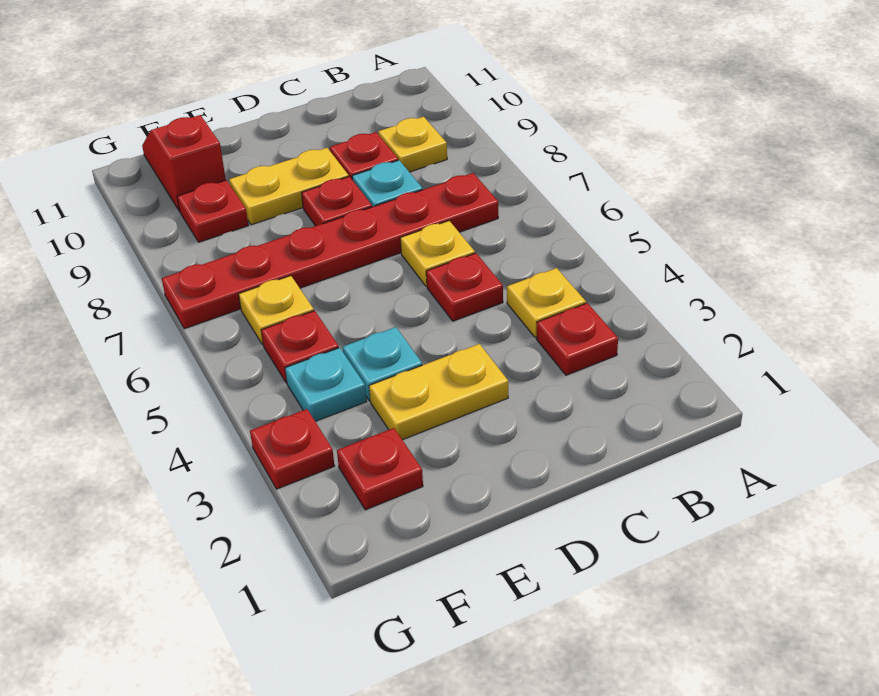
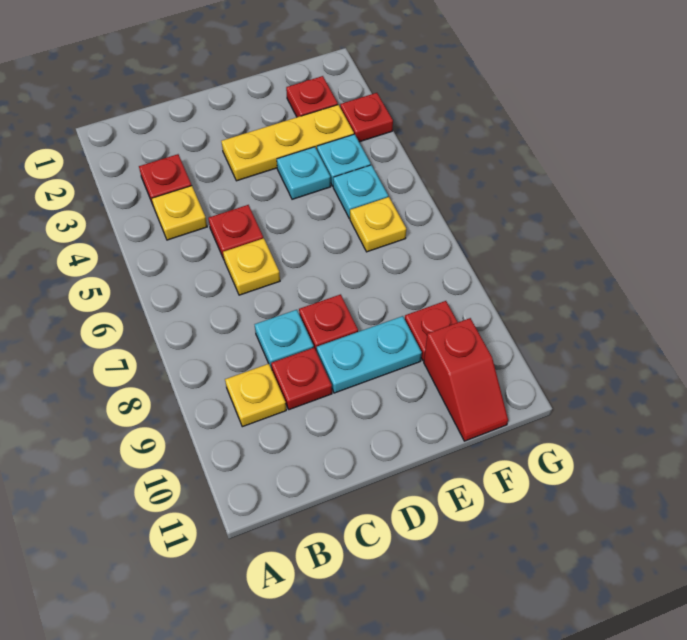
red 1x6 plate [162,173,498,329] -> none
yellow 1x2 plate [369,344,508,440] -> yellow 1x3 plate [221,105,354,181]
yellow 1x2 plate [229,148,349,225] -> cyan 1x2 plate [317,316,422,393]
red 1x1 plate [261,311,339,383] -> cyan 1x1 plate [333,165,388,218]

